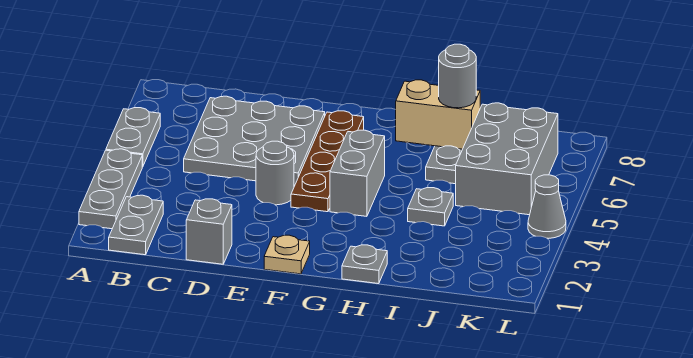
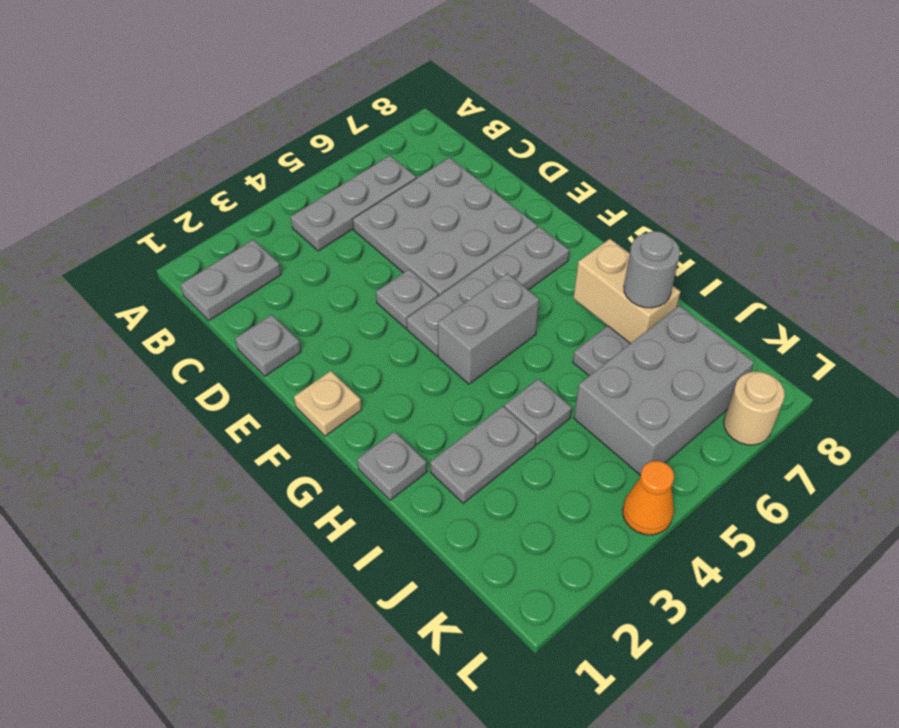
grey 1x3 plate [79,149,142,229] -> grey 1x3 plate moved to [291,156,416,251]
grey 1x2 plate [106,108,160,167] -> grey 1x2 plate moved to [430,406,536,503]
grey 1x1 brick [186,199,232,264] -> grey 1x1 plate [235,315,301,376]
grey 1x1 round brick [256,141,294,205] -> grey 1x1 plate [376,269,438,328]
brown 1x4 plate [291,111,364,212] -> grey 1x4 plate [406,227,569,356]
grey 1x1 cone [528,175,566,238] -> orange 1x1 cone [623,461,674,535]
none -> tan 1x1 round brick [724,372,785,445]

